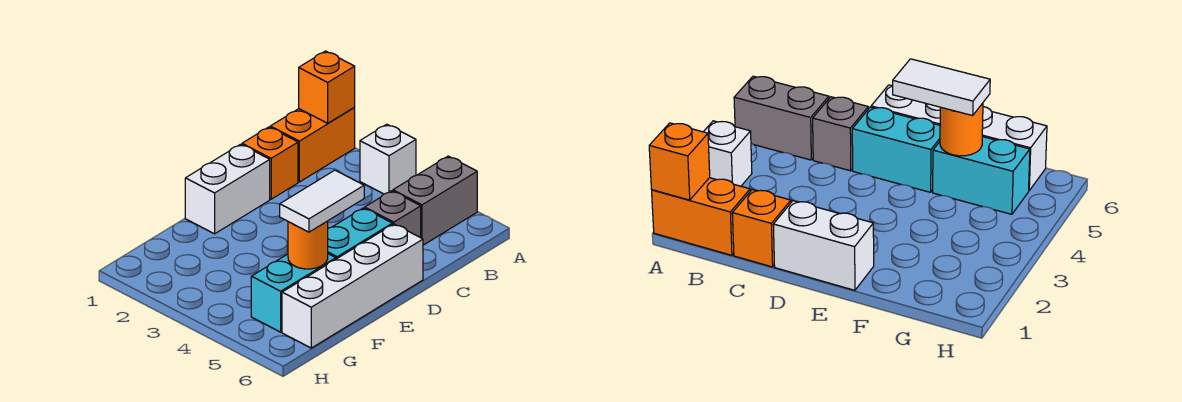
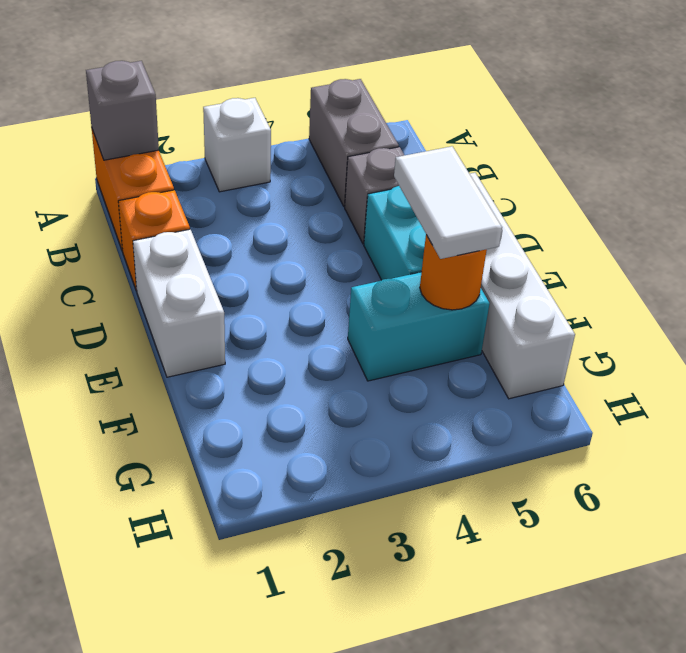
orange 1x1 brick [299,51,355,123] -> grey 1x1 brick [86,61,159,160]
cyan 1x2 brick [251,254,336,332] -> cyan 1x2 brick turned to [348,272,490,381]

